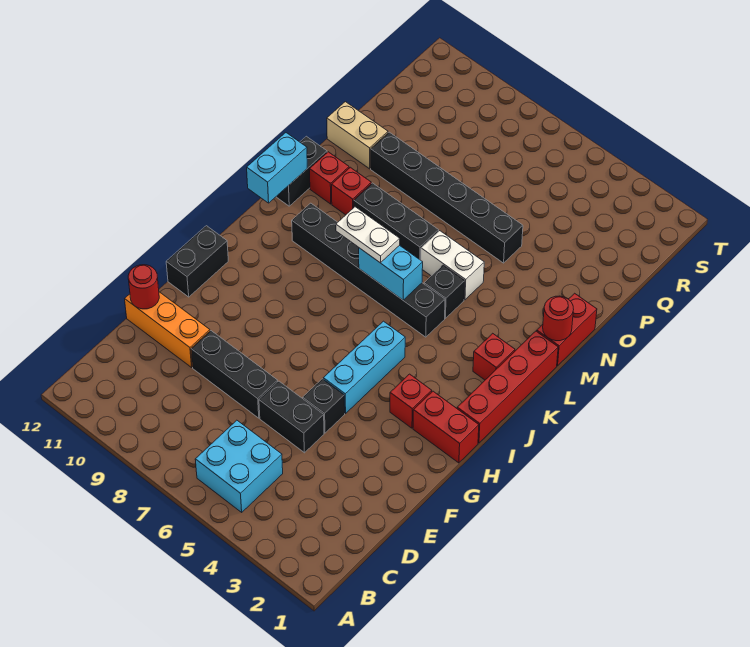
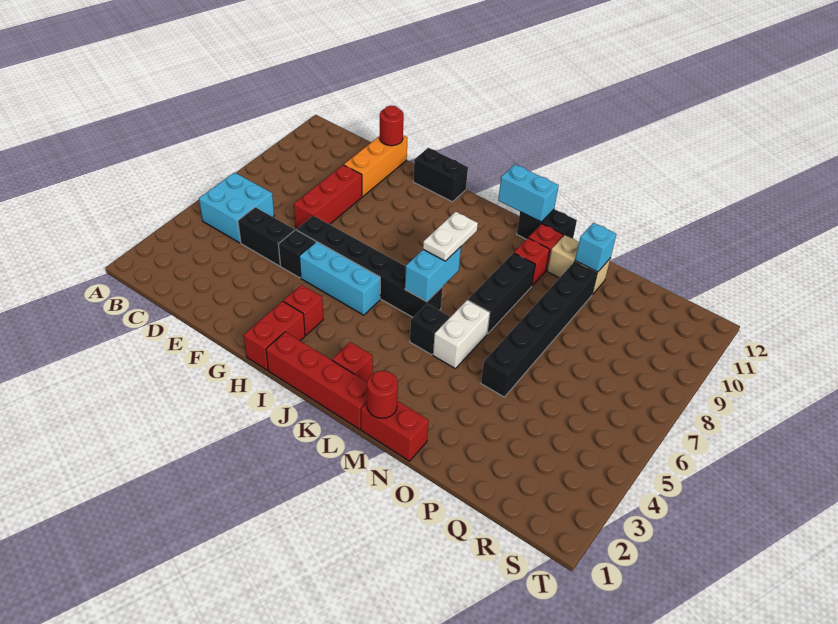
black 1x2 brick [259,381,324,453] -> black 1x2 brick turned to [238,207,295,266]
black 1x3 brick [191,331,278,418] -> red 1x3 brick [294,165,362,228]
black 1x6 brick [292,203,445,337] -> black 1x6 brick turned to [297,216,443,317]
tan 1x2 brick [327,102,388,169] -> tan 1x2 brick turned to [547,235,610,295]
none -> cyan 1x1 brick [575,223,617,272]

